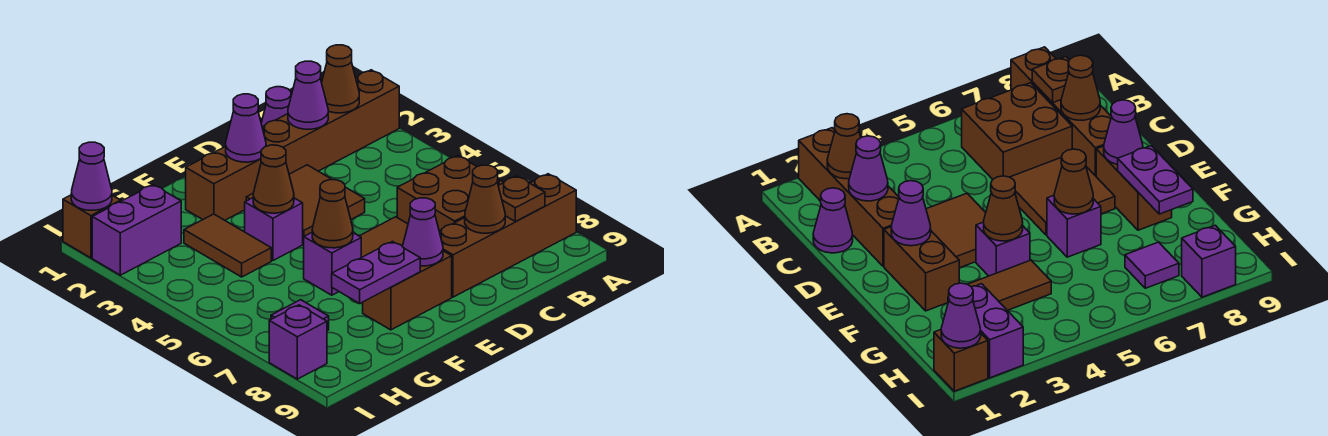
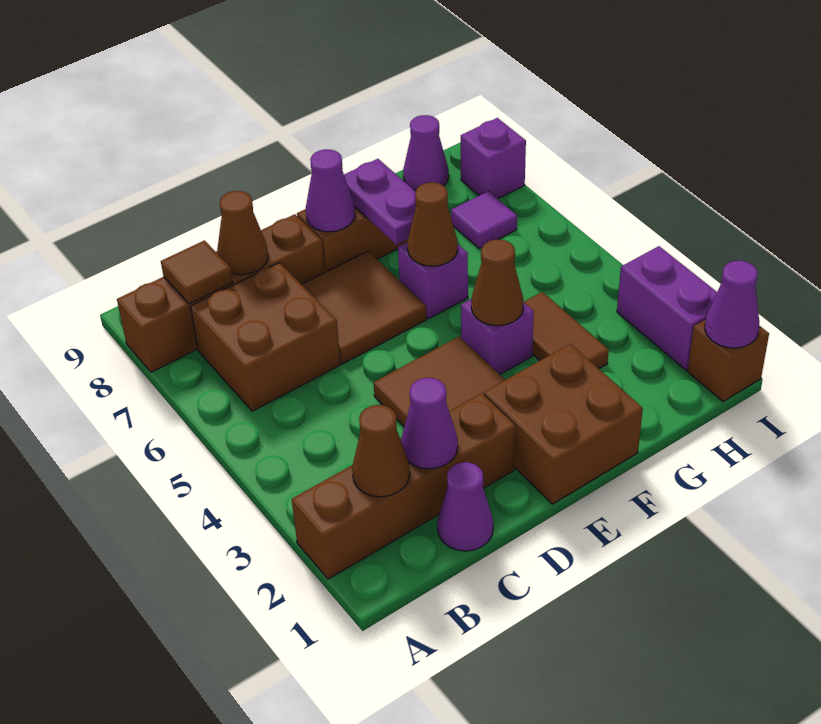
brown 1x1 plate [498,176,545,221] -> brown 1x1 tile [161,240,233,304]
brown 1x2 brick [186,146,261,220] -> brown 2x2 brick [484,344,643,504]
purple 1x1 cone [226,94,266,162] -> purple 1x1 cone moved to [403,115,449,190]
purple 1x2 plate [332,241,420,304] -> purple 1x2 plate turned to [344,159,416,245]
purple 1x2 brick [92,185,181,275] -> purple 1x2 brick turned to [617,246,717,370]

